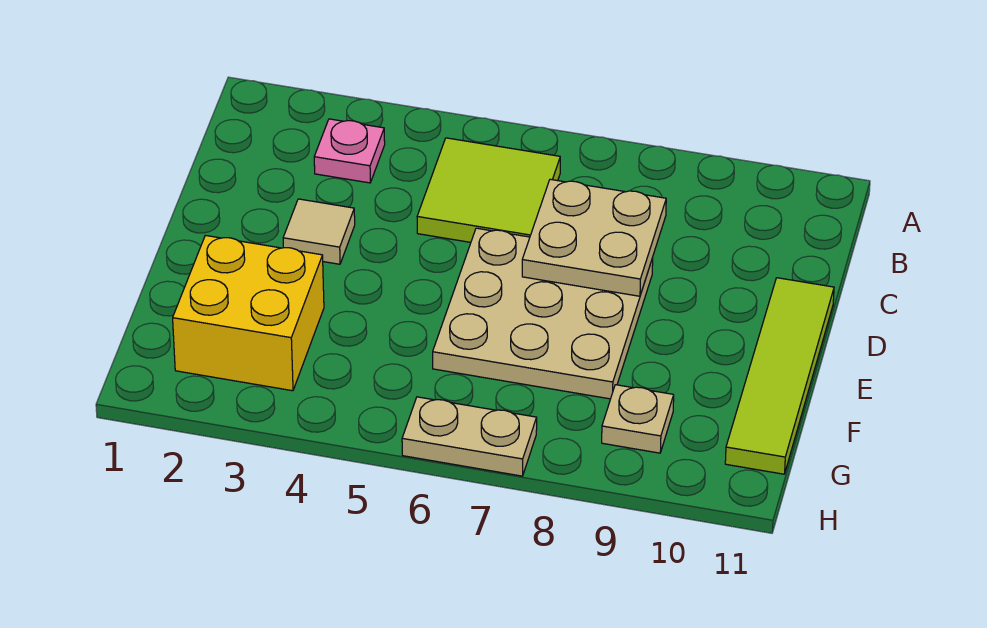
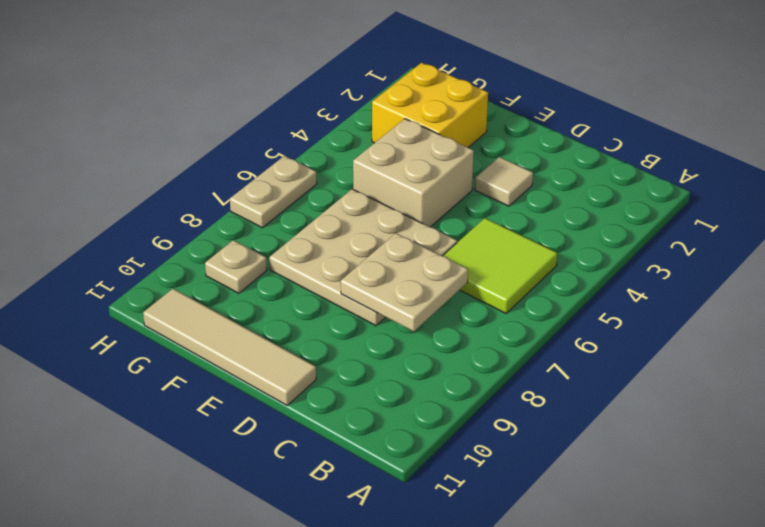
pink 1x1 plate [314,119,385,183] -> none
lime 1x4 tile [725,278,834,474] -> tan 1x4 tile [143,289,316,405]
none -> tan 2x2 brick [353,119,474,227]

